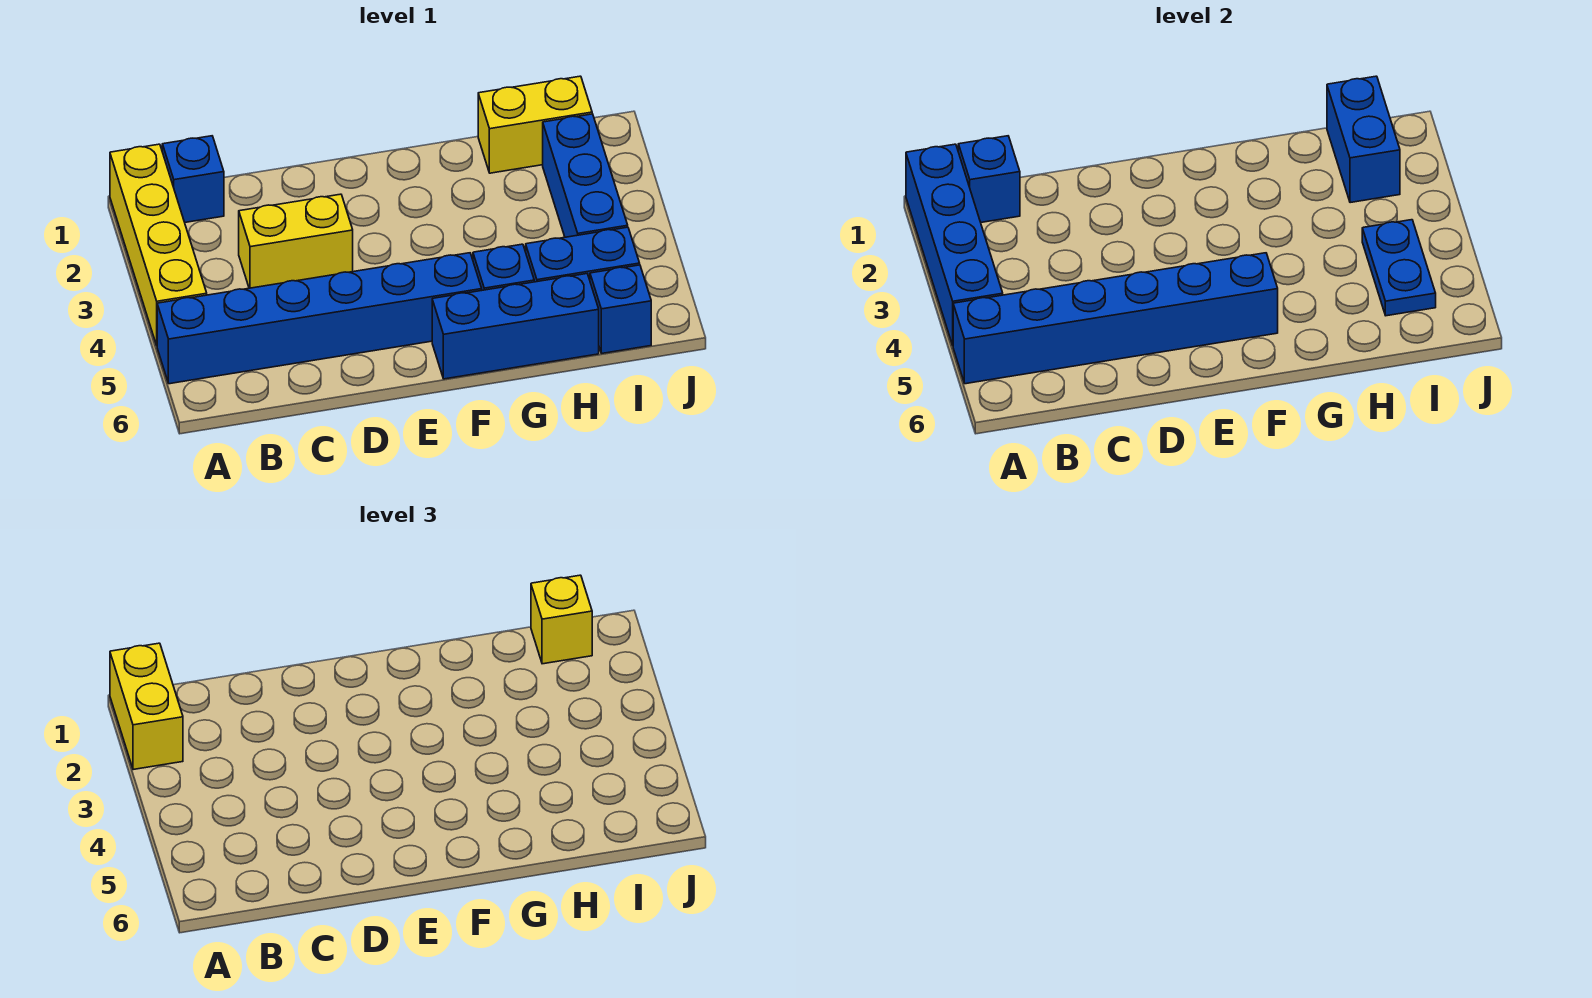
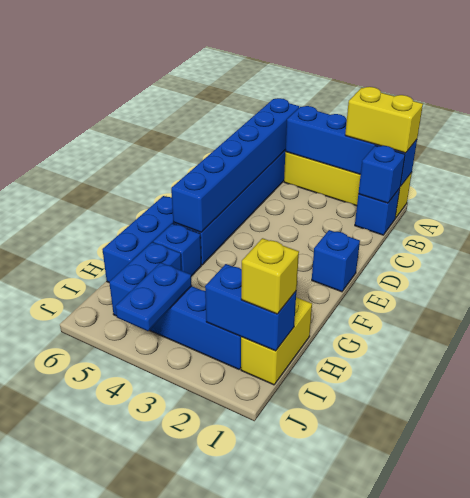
yellow 1x2 brick [239,194,353,288] -> none
blue 1x2 plate [1362,220,1436,316] -> blue 1x2 plate turned to [115,263,192,331]
blue 1x1 brick [590,265,651,353] -> blue 1x1 brick moved to [312,230,360,292]

